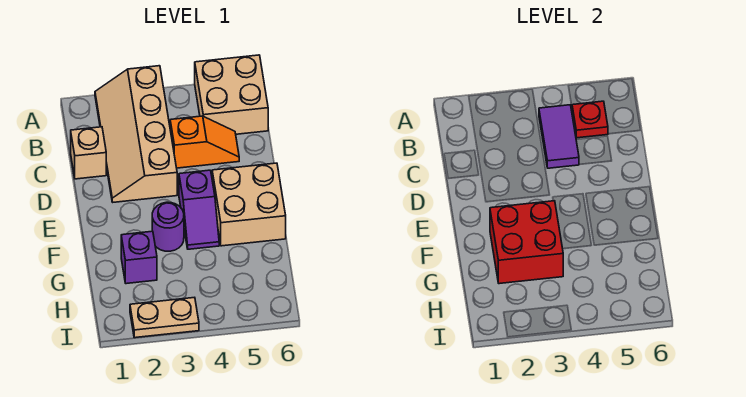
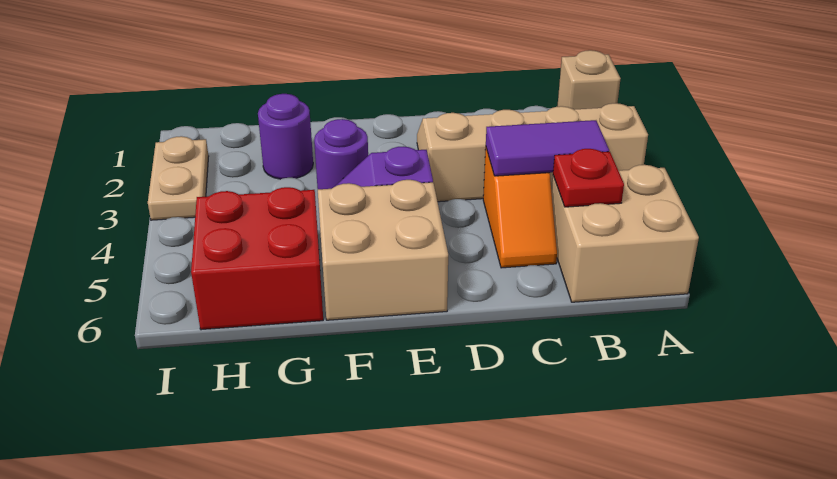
tan 1x1 brick [71,127,106,179] -> tan 1x1 brick moved to [557,50,621,110]
red 2x2 brick [490,201,563,284] -> red 2x2 brick moved to [191,187,323,330]
purple 1x1 brick [121,231,157,284] -> purple 1x1 round brick [258,94,313,179]

